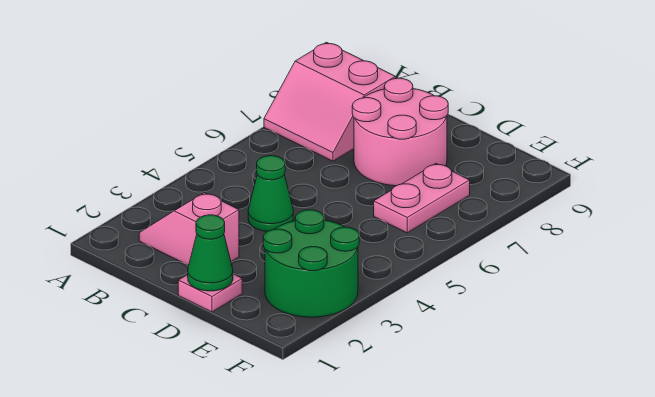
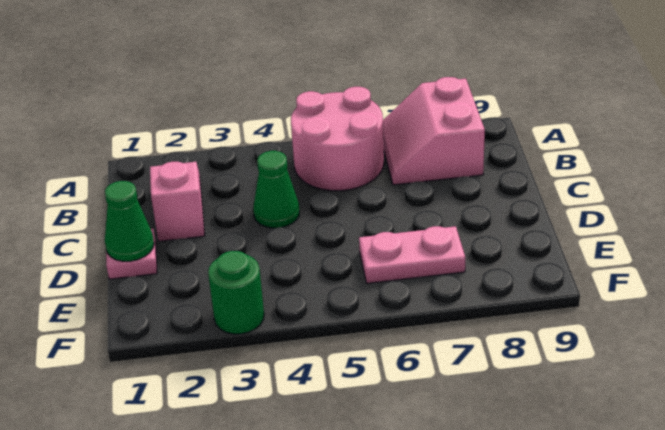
pink 2x2 round brick [352,78,448,186] -> pink 2x2 round brick moved to [291,87,384,191]
green 2x2 round brick [263,210,359,317] -> green 1x1 round brick [208,251,264,334]

